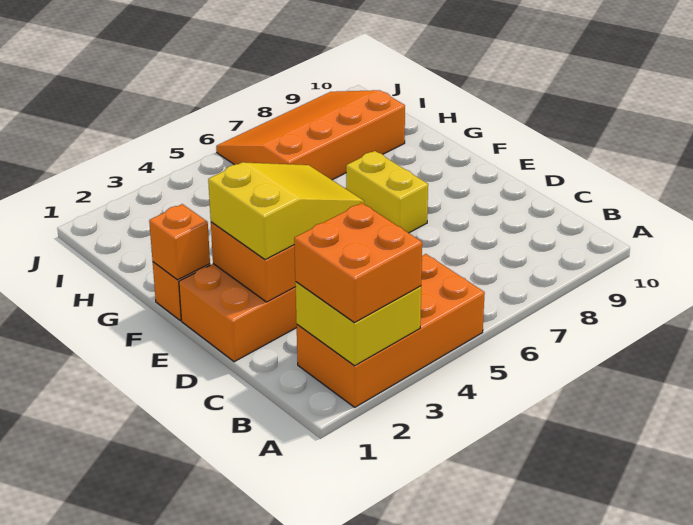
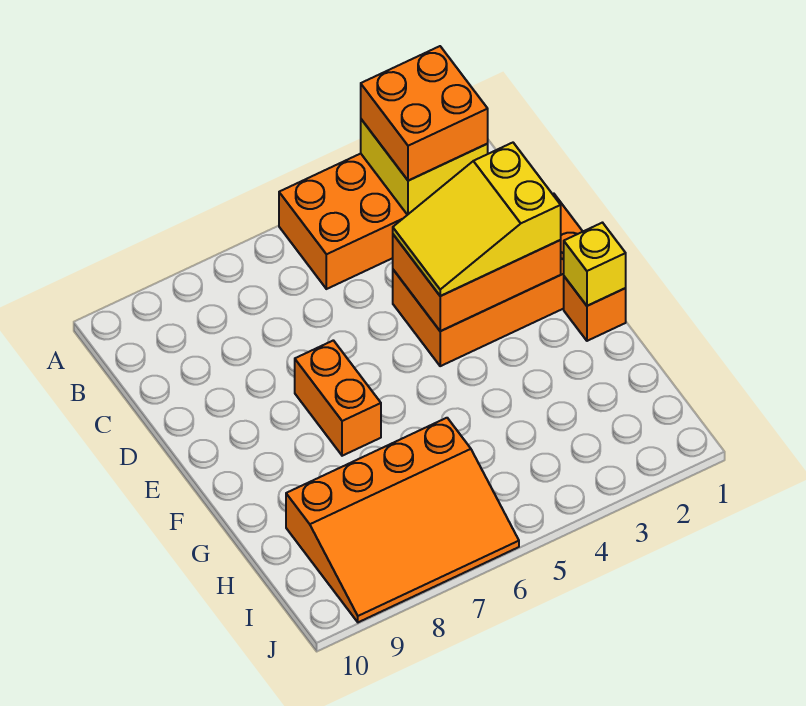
yellow 1x2 brick [346,151,428,233] -> orange 1x2 brick [295,340,381,456]
orange 1x1 brick [149,204,210,280] -> yellow 1x1 brick [564,223,626,306]

